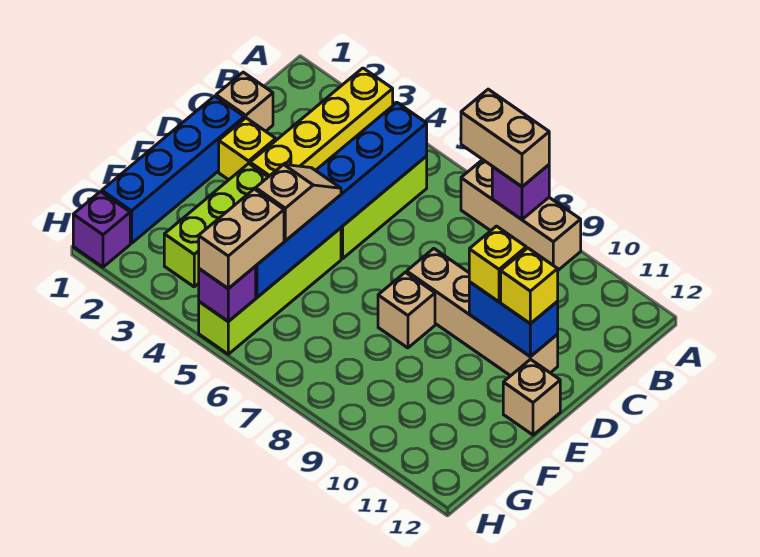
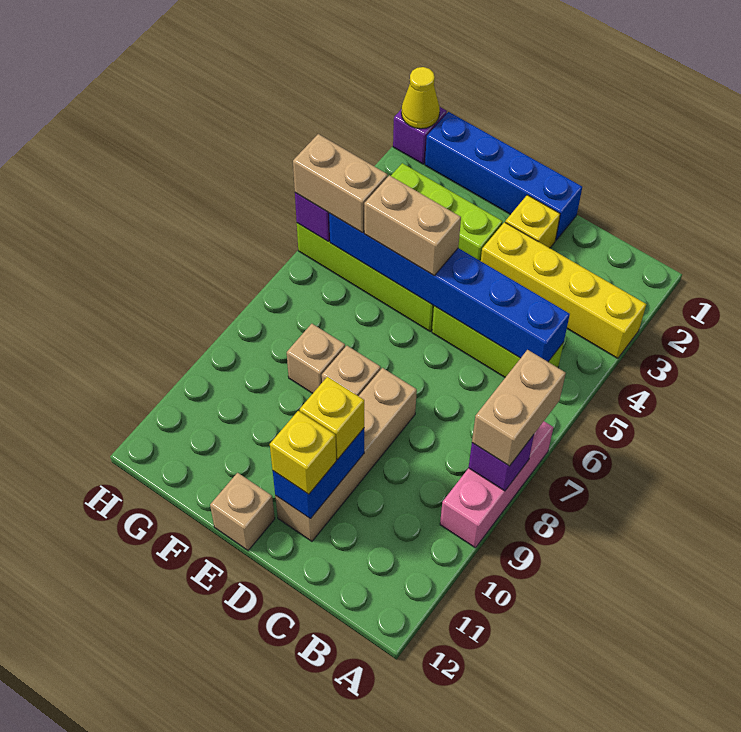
tan 1x3 brick [461,160,581,270] -> pink 1x3 brick [440,421,553,548]
tan 1x1 brick [216,72,273,131] -> tan 1x1 brick moved to [287,324,345,393]
tan 1x2 slope [256,164,341,241] -> tan 1x2 brick [364,175,461,275]
none -> yellow 1x1 cone [401,67,440,129]

